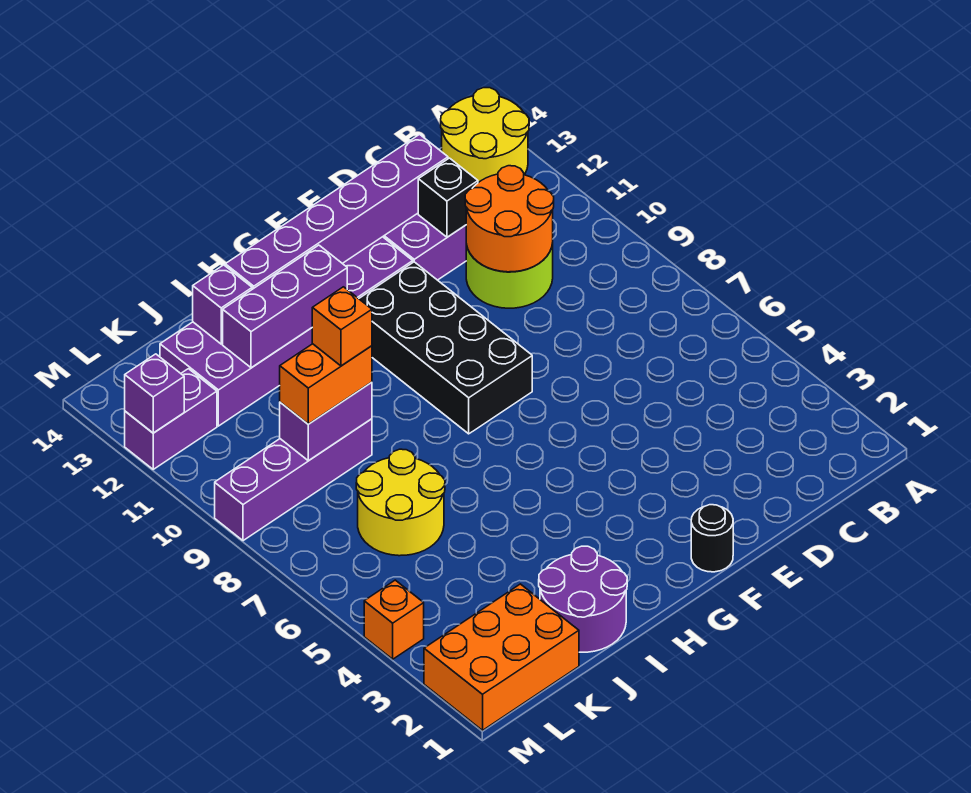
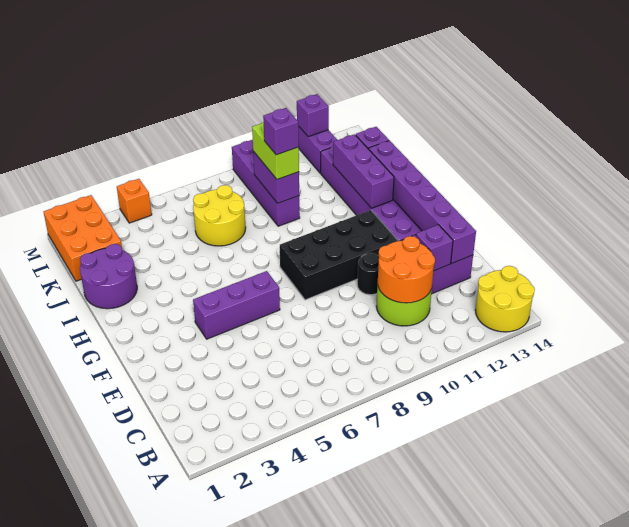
black 1x1 brick [418,158,478,237] -> purple 1x1 brick [416,225,453,271]
black 1x1 round brick [691,505,733,572] -> black 1x1 round brick moved to [358,253,379,295]
none -> purple 1x3 brick [193,271,280,339]
orange 1x2 brick [280,344,372,424] -> lime 1x2 brick [252,122,299,180]
orange 1x1 brick [312,287,372,366] -> purple 1x1 brick [263,108,299,155]

